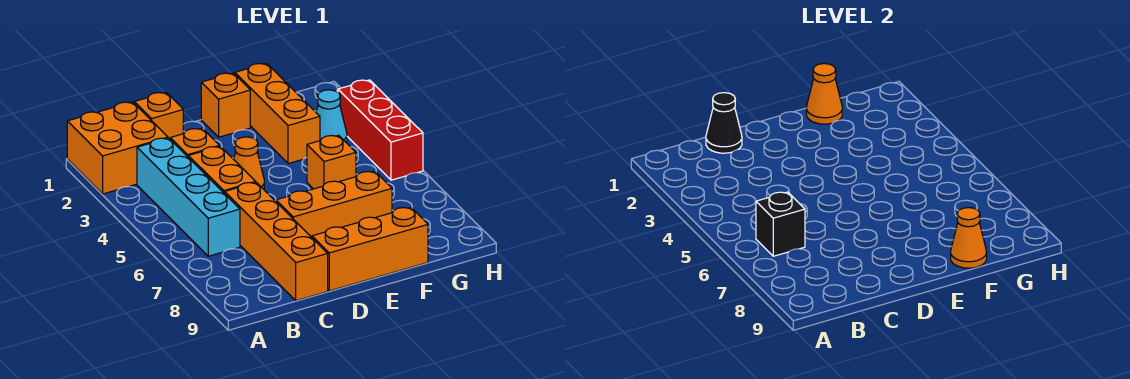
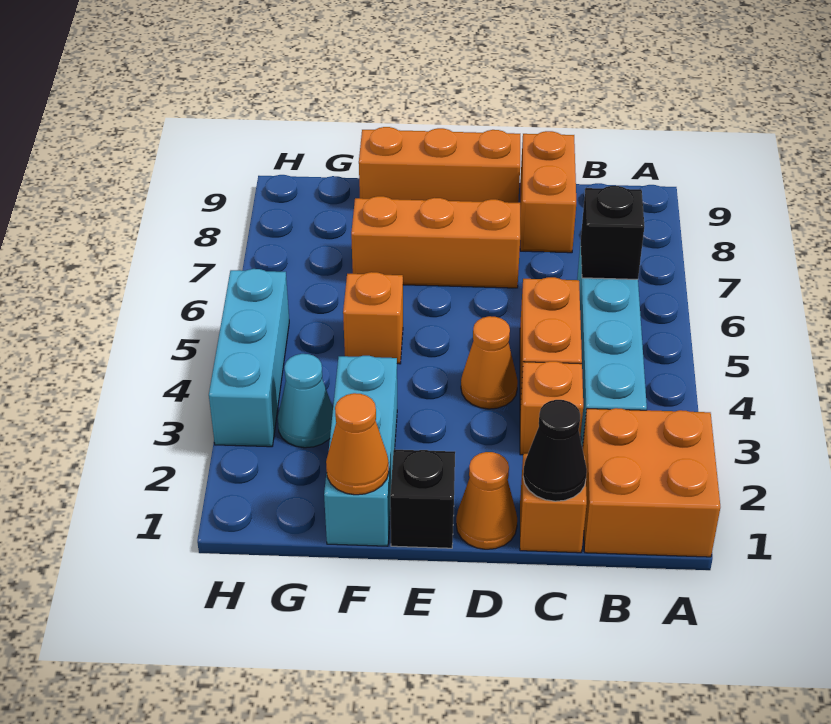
orange 1x4 brick [225,182,328,301] -> orange 1x2 brick [520,131,576,253]
orange 1x1 brick [201,73,250,137] -> black 1x1 brick [390,450,455,548]
orange 1x3 brick [235,63,320,164] -> cyan 1x3 brick [324,356,397,546]
orange 1x1 cone [951,208,987,268] -> orange 1x1 cone moved to [456,452,517,549]
red 1x3 brick [338,80,423,180] -> cyan 1x3 brick [209,269,289,447]

